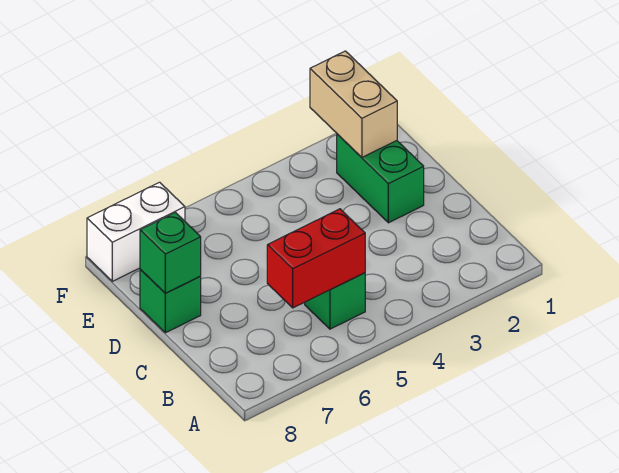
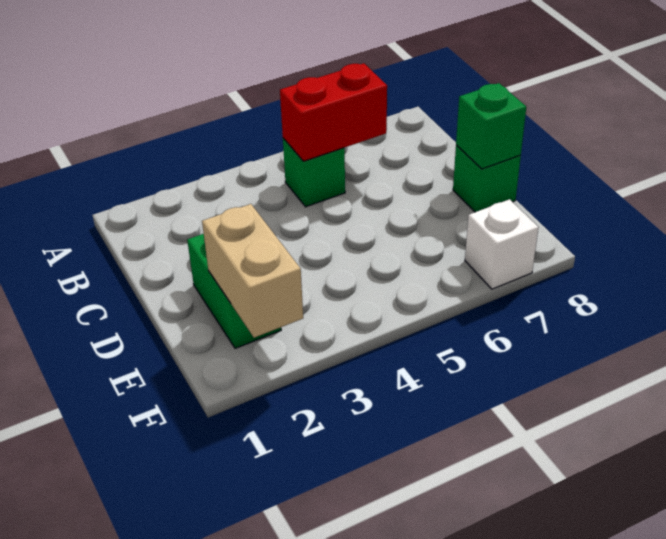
white 1x2 brick [87,182,185,281] -> white 1x1 brick [465,199,538,289]

